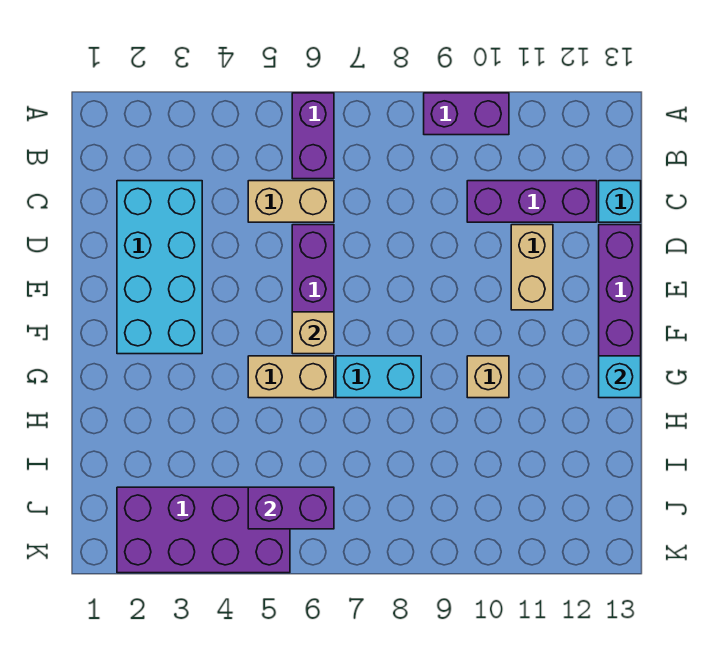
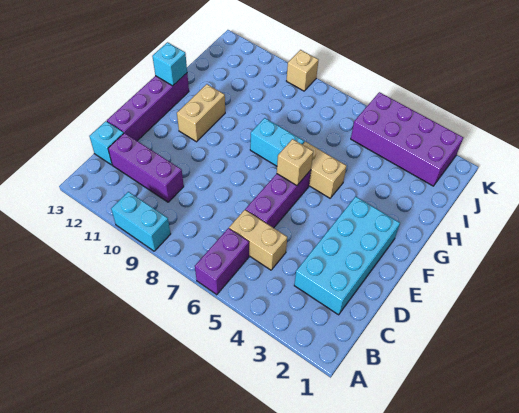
purple 1x2 brick [424,93,509,135] -> cyan 1x2 brick [111,192,171,251]
tan 1x2 brick [511,225,553,310] -> tan 1x2 brick moved to [177,84,225,142]
tan 1x1 brick [467,356,509,398] -> tan 1x1 brick moved to [287,50,318,91]
purple 1x2 brick [248,487,334,529] -> none

